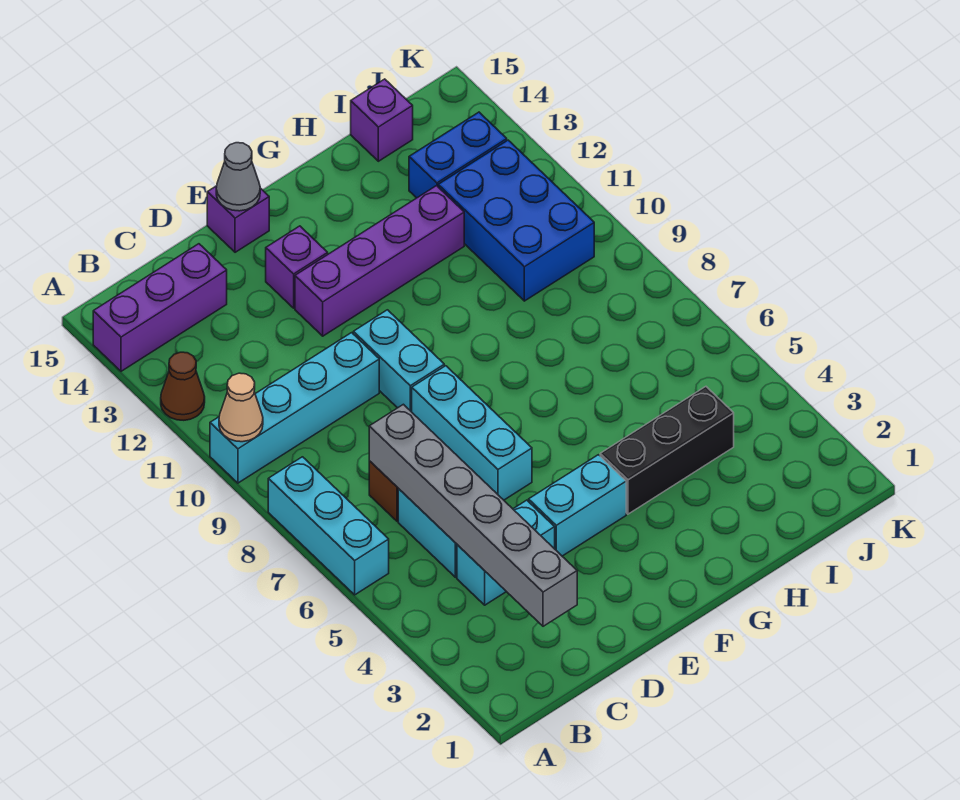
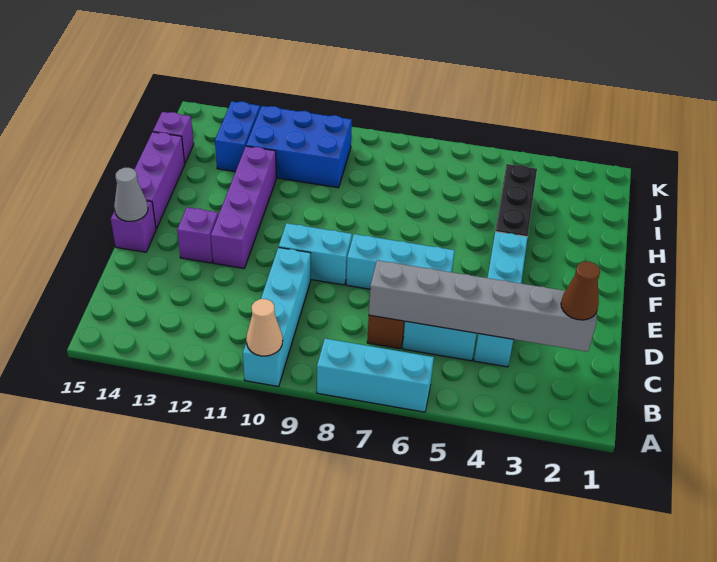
brown 1x1 cone [161,352,205,420] -> brown 1x1 cone moved to [561,261,600,320]
purple 1x3 brick [93,244,227,371] -> purple 1x3 brick moved to [134,132,185,229]

